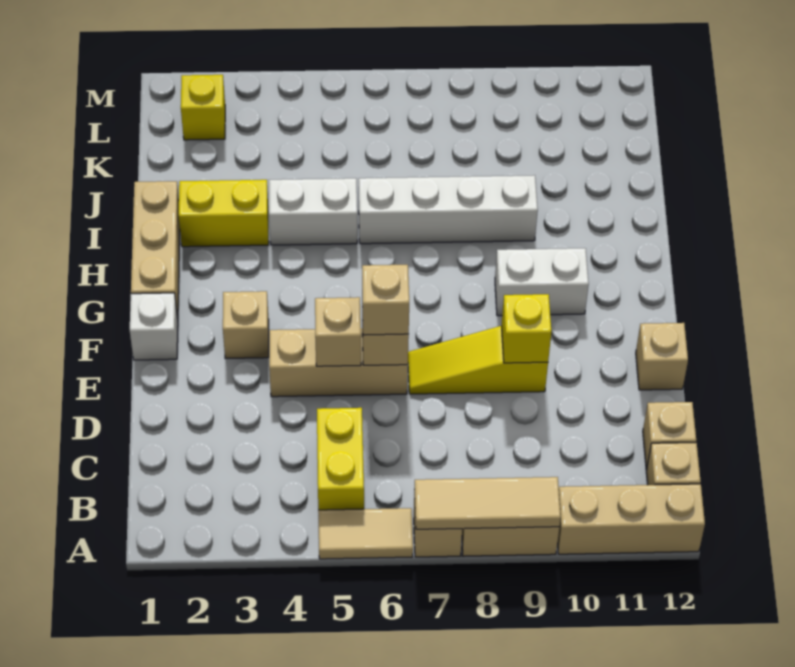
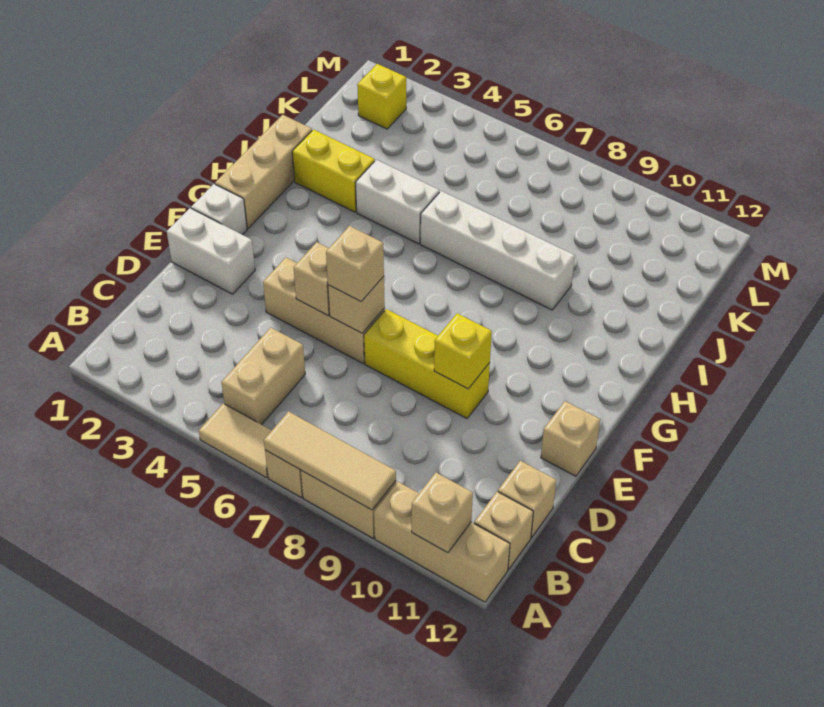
yellow 1x2 brick [317,408,364,510] -> tan 1x2 brick [222,328,305,425]
yellow 1x3 slope [408,326,548,394] -> yellow 1x3 brick [364,309,490,419]
tan 1x1 brick [223,291,269,359] -> tan 1x1 brick moved to [412,473,473,553]
white 1x2 brick [495,248,589,316] -> white 1x2 brick moved to [167,208,255,294]

